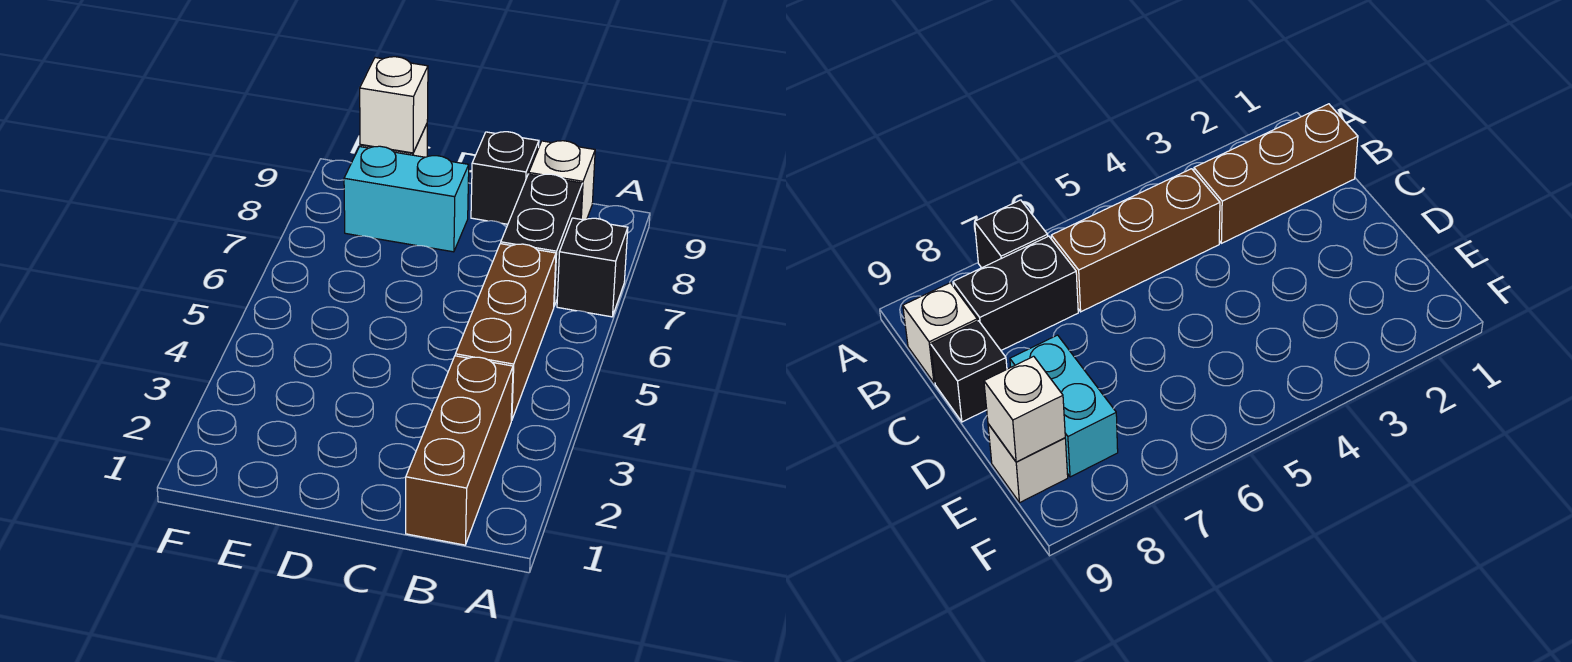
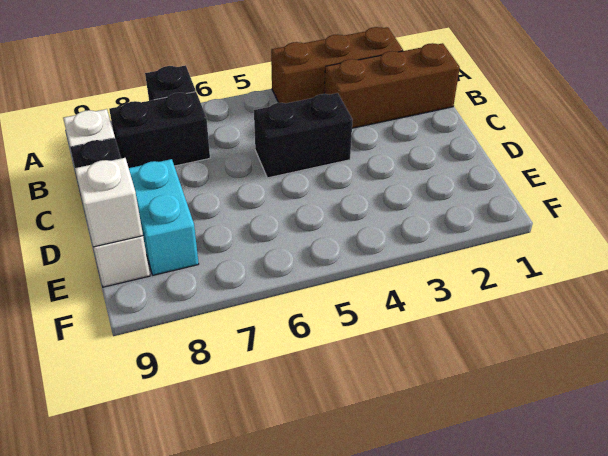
brown 1x3 brick [455,244,556,421] -> brown 1x3 brick moved to [271,27,403,103]
none -> black 1x2 brick [254,93,353,178]

